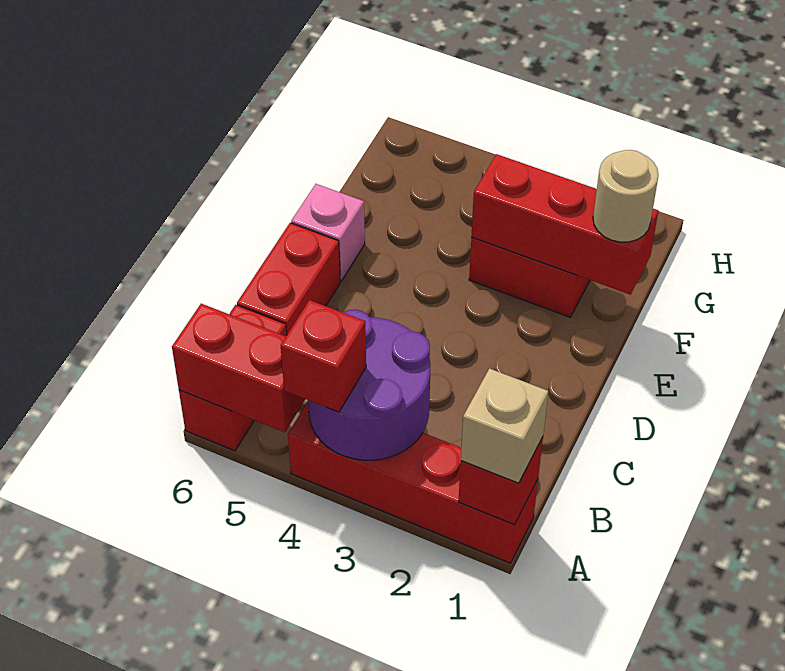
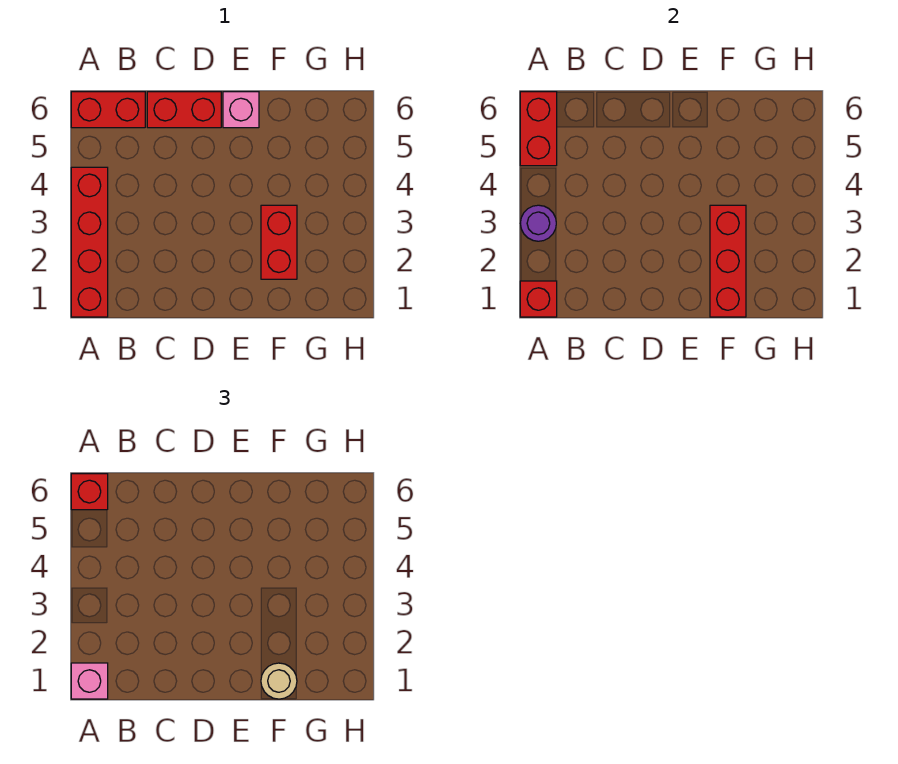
tan 1x1 brick [461,368,548,483] -> pink 1x1 brick [71,663,108,699]
purple 2x2 round brick [308,310,431,460] -> purple 1x1 round brick [520,205,556,241]
red 1x1 brick [281,300,366,412] -> red 1x1 brick moved to [71,474,108,510]

